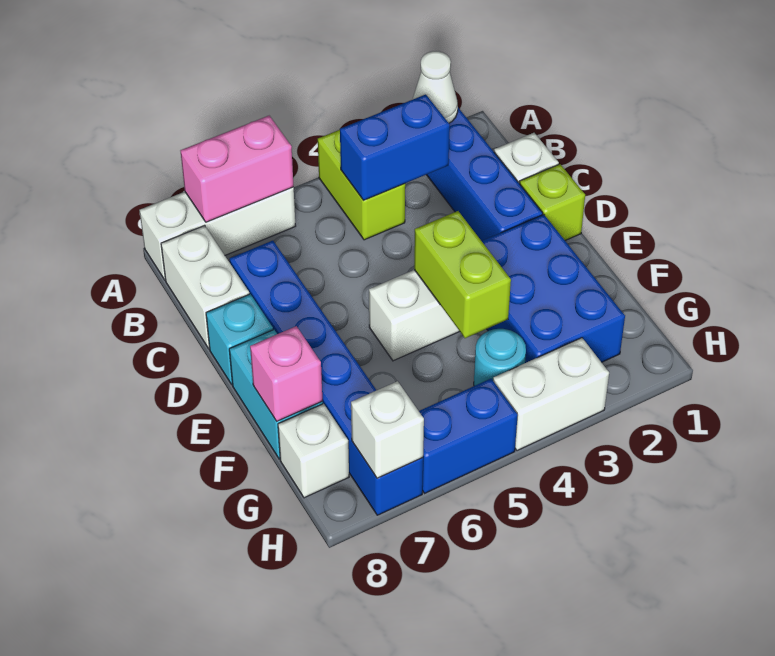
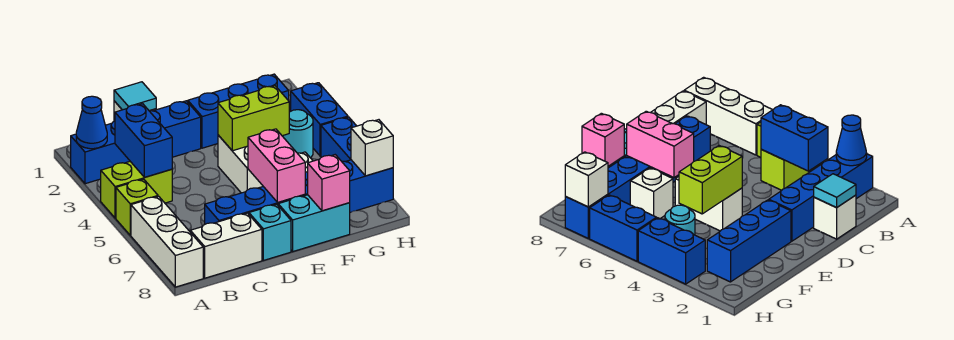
white 1x1 cone [412,51,458,123] -> blue 1x1 cone [76,96,107,149]
pink 1x2 brick [181,116,294,222] -> pink 1x2 brick moved to [248,129,305,202]
none -> cyan 1x1 tile [114,82,156,111]
lime 1x1 brick [520,164,585,240] -> lime 1x1 brick moved to [116,179,158,235]
blue 2x3 brick [482,215,625,363] -> blue 1x3 brick [188,74,289,148]
white 1x1 brick [278,404,349,498] -> white 1x1 brick moved to [630,168,673,219]
white 1x2 brick [493,338,609,451] -> blue 1x2 brick [291,83,348,156]

